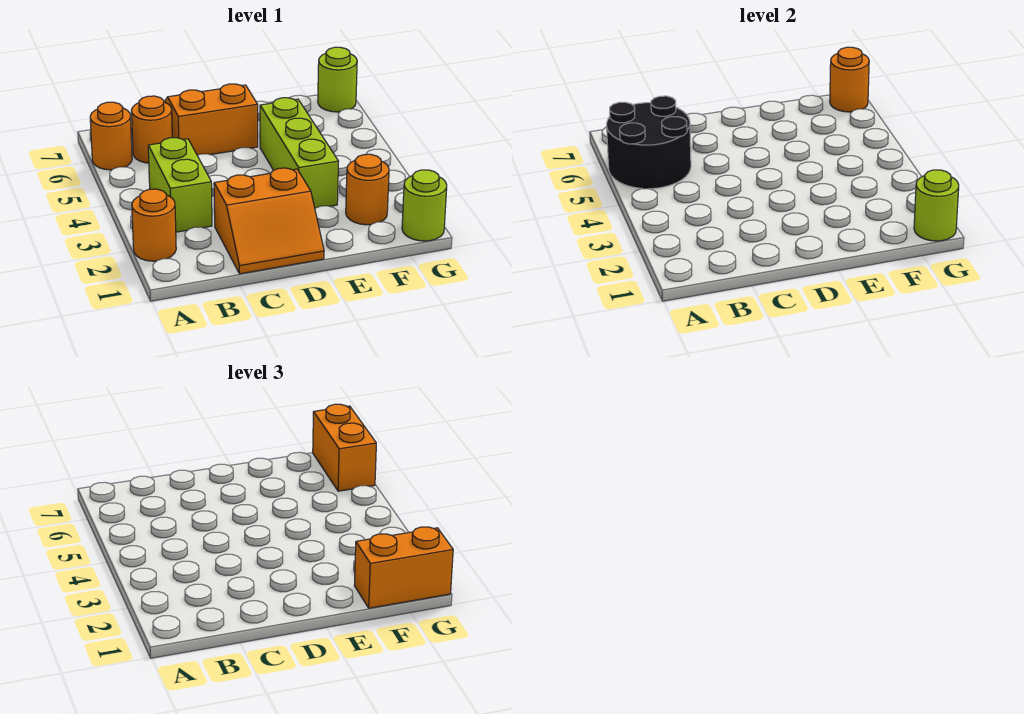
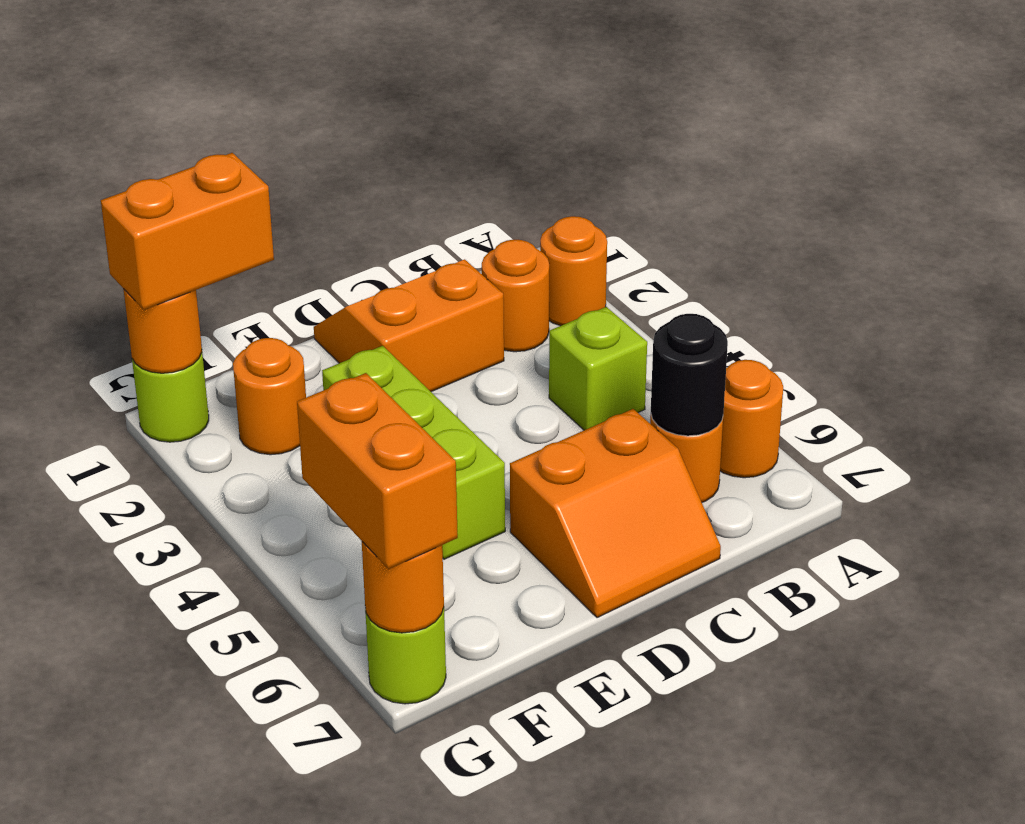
black 2x2 round brick [607,96,691,189] -> black 1x1 round brick [651,314,728,436]
none -> orange 1x1 round brick [482,240,549,352]
lime 1x2 brick [148,138,212,232] -> lime 1x1 brick [549,307,647,430]
lime 1x1 round brick [914,170,959,241] -> orange 1x1 round brick [124,290,202,373]

